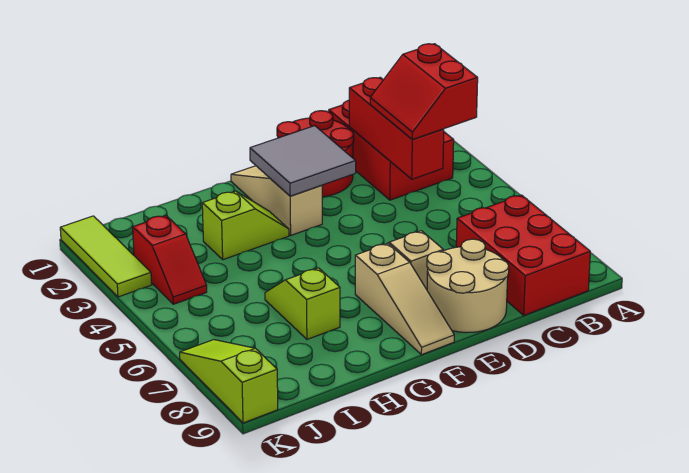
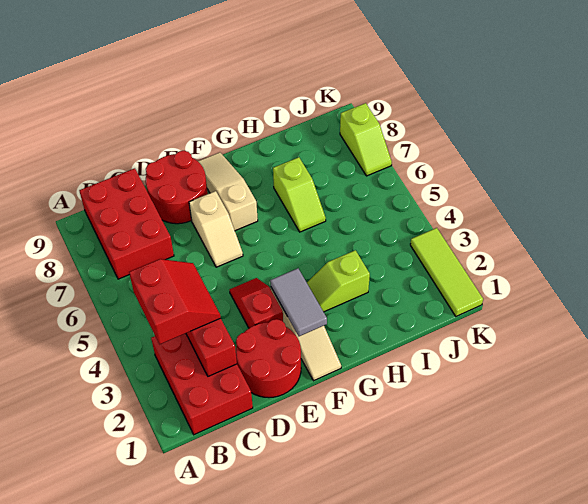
tan 2x2 round brick [427,239,509,333] -> red 2x2 round brick [146,151,208,224]
grey 2x2 tile [250,126,356,196] -> grey 1x2 tile [270,268,327,336]
red 1x2 slope [133,215,207,304] -> red 1x2 slope moved to [230,278,283,328]
lime 1x3 slope [180,340,278,423] -> lime 1x2 slope [340,103,392,176]

